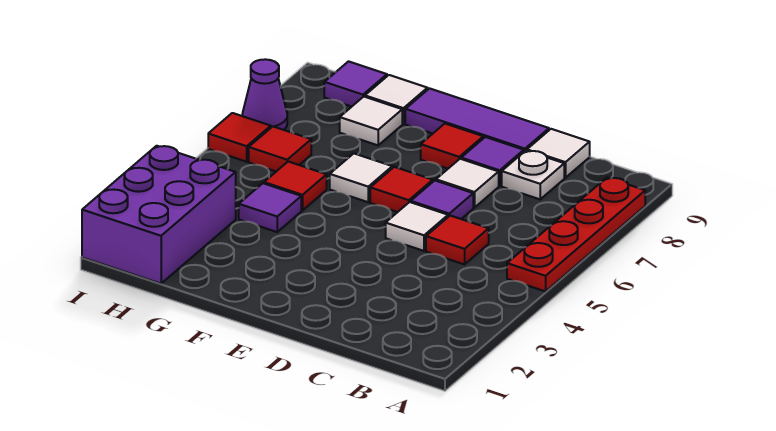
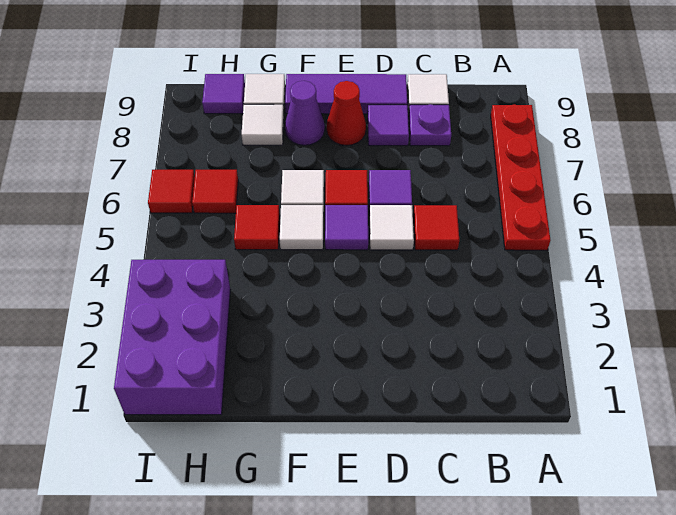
white 1x1 plate [502,151,564,199] -> purple 1x1 plate [409,104,451,146]
white 1x1 tile [436,159,499,208] -> white 1x1 tile moved to [280,205,324,250]
red 1x1 tile [421,124,483,169] -> red 1x1 cone [327,81,366,146]
purple 1x1 tile [239,183,301,232] -> purple 1x1 tile moved to [325,205,368,250]
purple 1x1 cone [242,59,287,130] -> purple 1x1 cone moved to [285,81,325,145]

